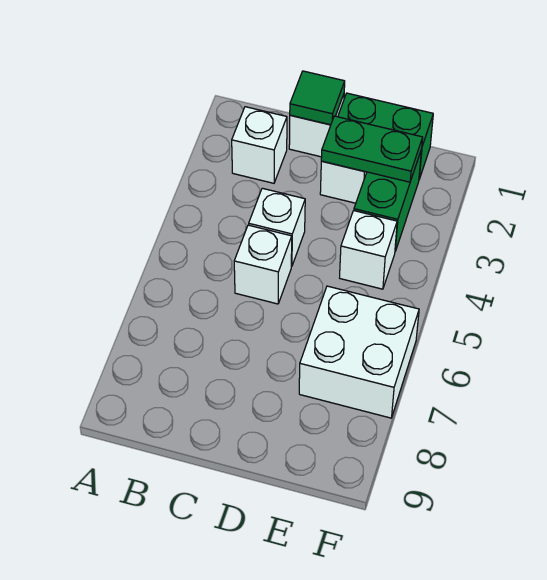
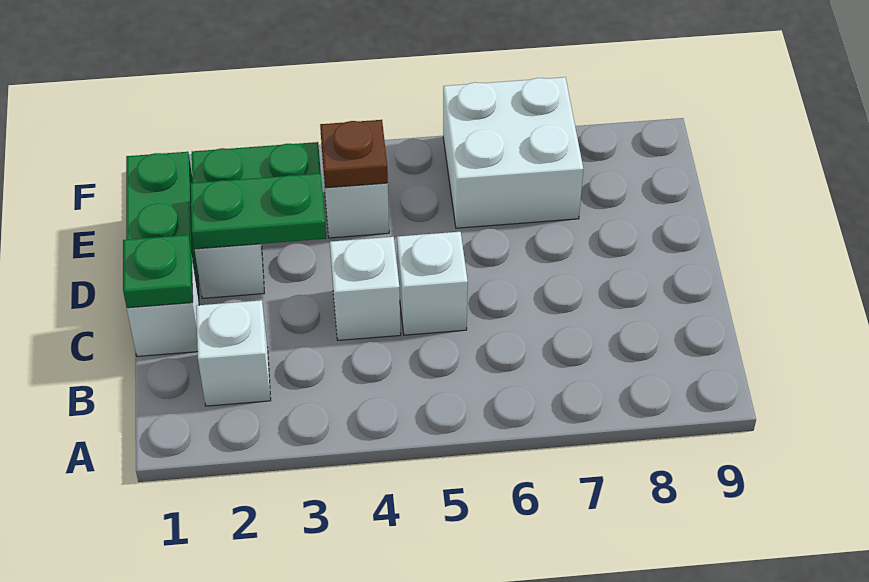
green 1x1 tile [290,71,345,125] -> green 1x1 plate [123,235,193,308]
green 1x2 plate [321,116,423,182] -> green 1x2 plate turned to [190,173,326,249]
none -> brown 1x1 plate [320,120,388,188]

